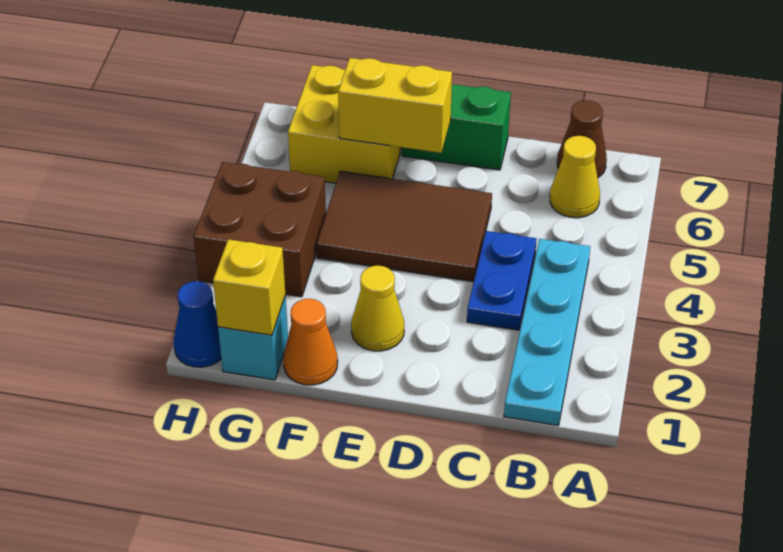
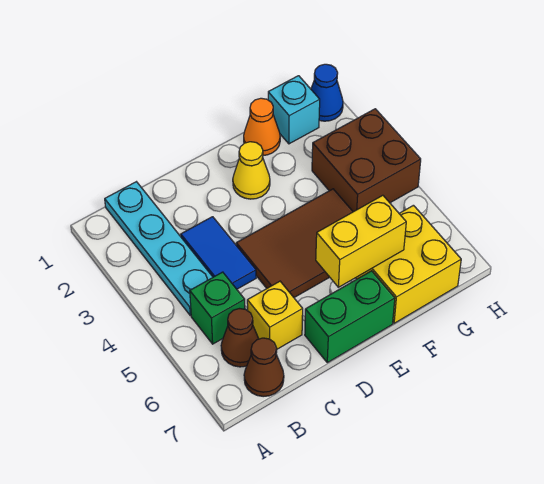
none -> green 1x1 brick [190,272,245,344]
yellow 1x1 cone [550,136,600,218] -> brown 1x1 cone [221,309,259,367]
blue 1x2 plate [467,231,537,330] -> blue 1x2 tile [181,217,256,289]
yellow 1x1 brick [213,239,285,335] -> yellow 1x1 brick moved to [247,281,303,349]

